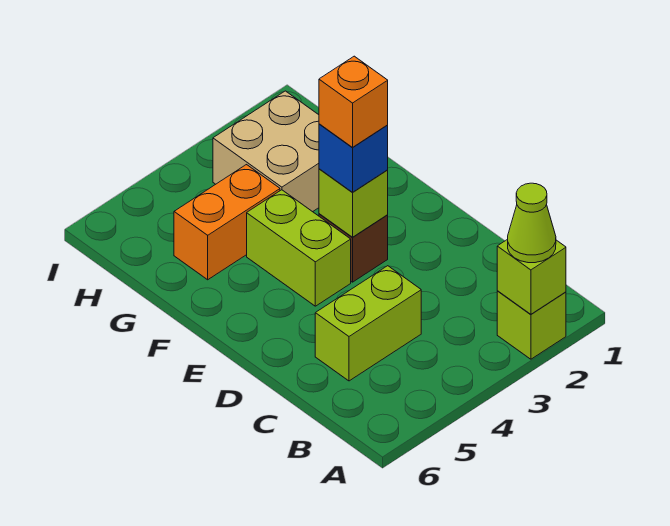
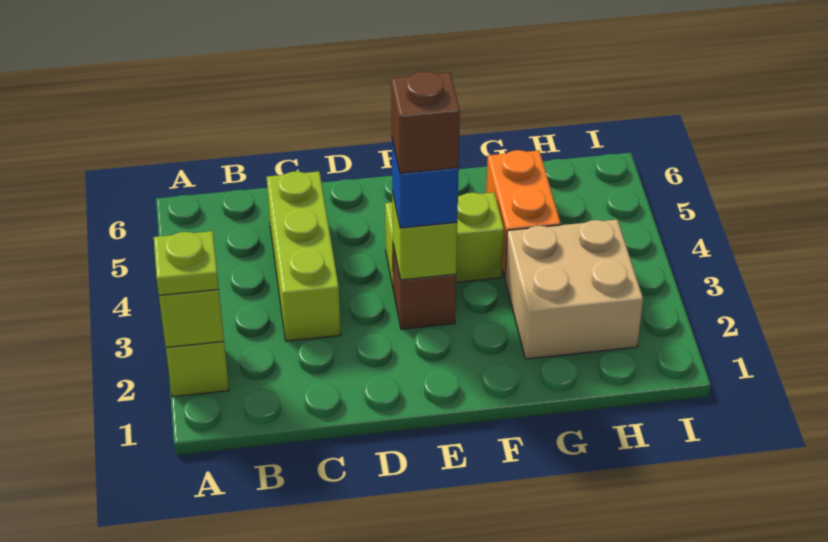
lime 1x1 cone [508,183,556,263] -> lime 1x1 plate [154,231,219,296]
lime 1x2 brick [315,266,421,381] -> lime 1x3 brick [267,171,341,341]
orange 1x1 brick [319,56,388,147] -> brown 1x1 brick [391,72,460,173]

